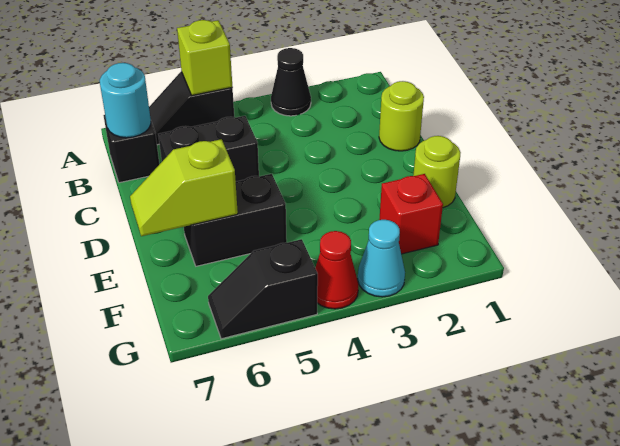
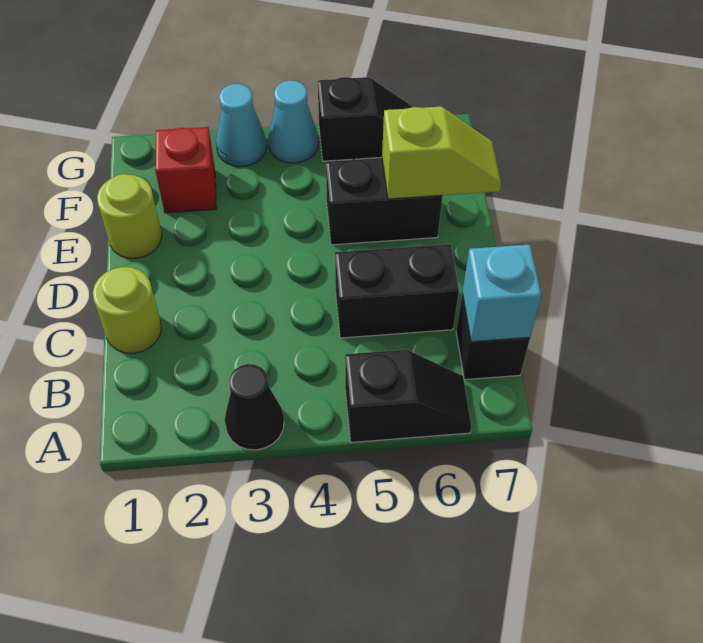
lime 1x1 brick [177,20,232,95] -> none
cyan 1x1 round brick [100,63,151,138] -> cyan 1x1 brick [462,244,541,342]
red 1x1 cone [315,231,359,309] -> cyan 1x1 cone [268,81,318,163]

